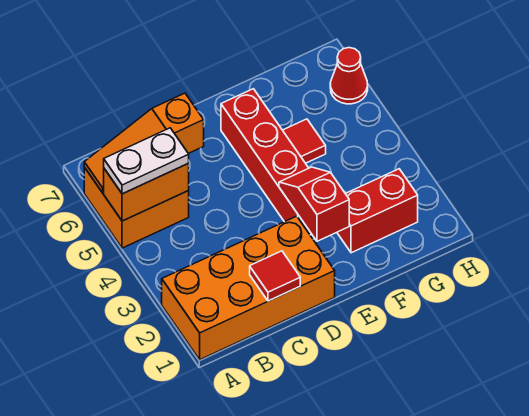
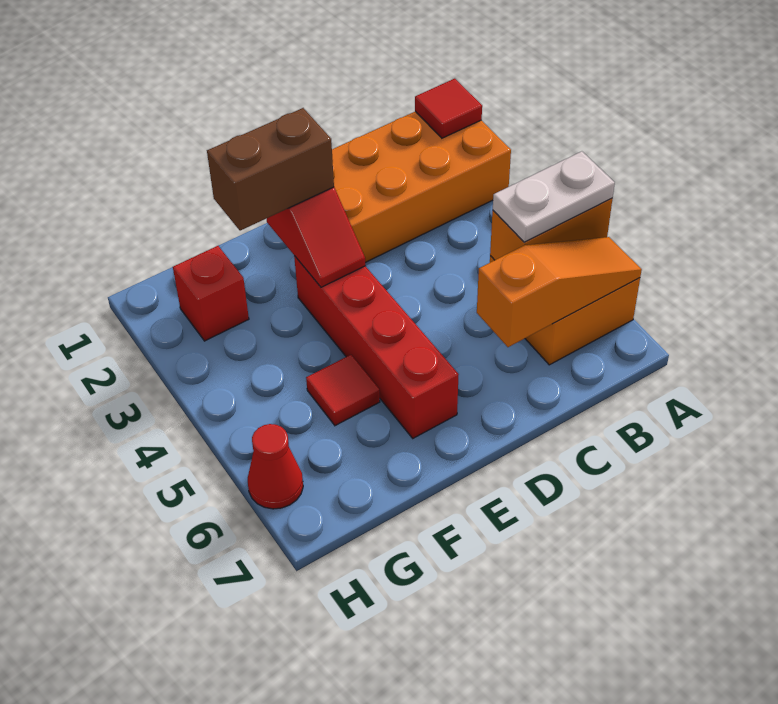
red 1x1 tile [250,251,300,301] -> red 1x1 tile moved to [415,79,482,138]
none -> brown 1x2 brick [207,108,334,231]
red 1x2 brick [337,169,418,253] -> red 1x1 brick [173,246,249,341]

